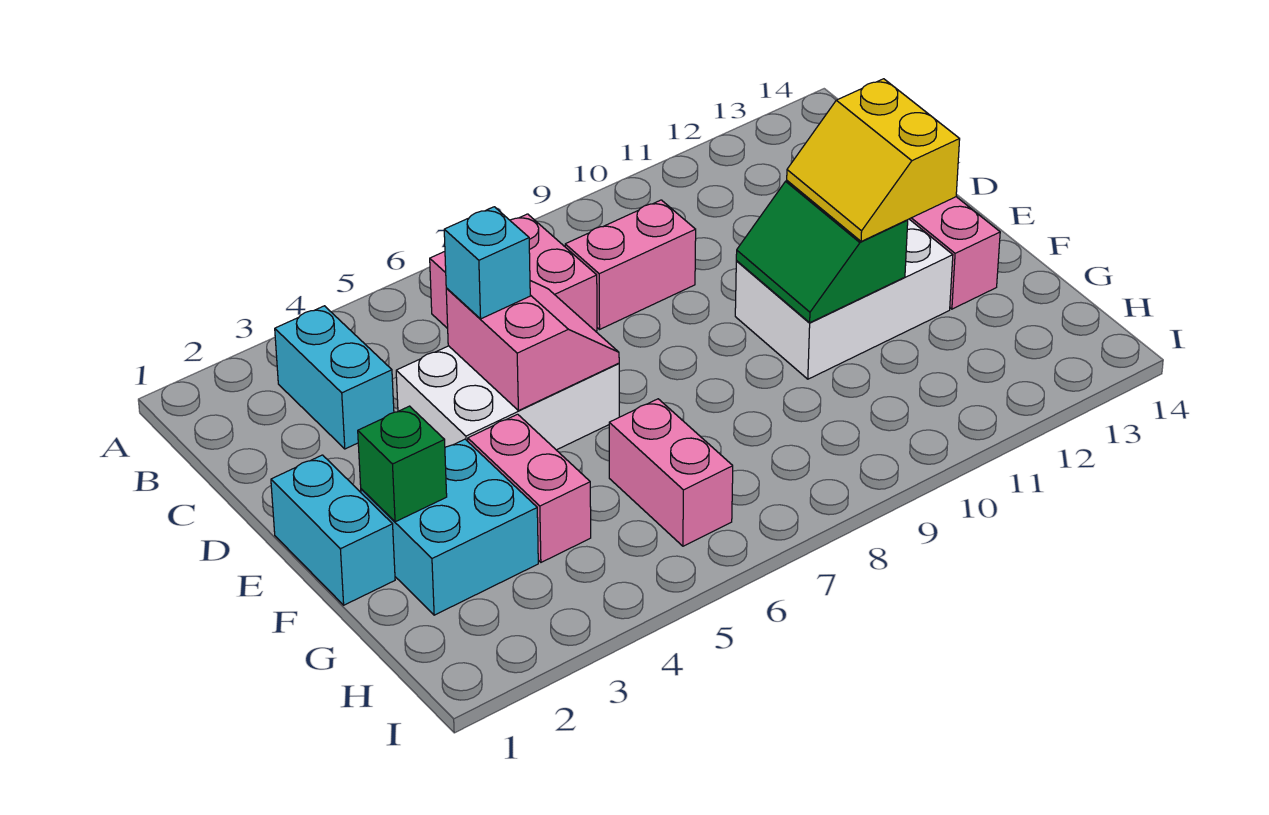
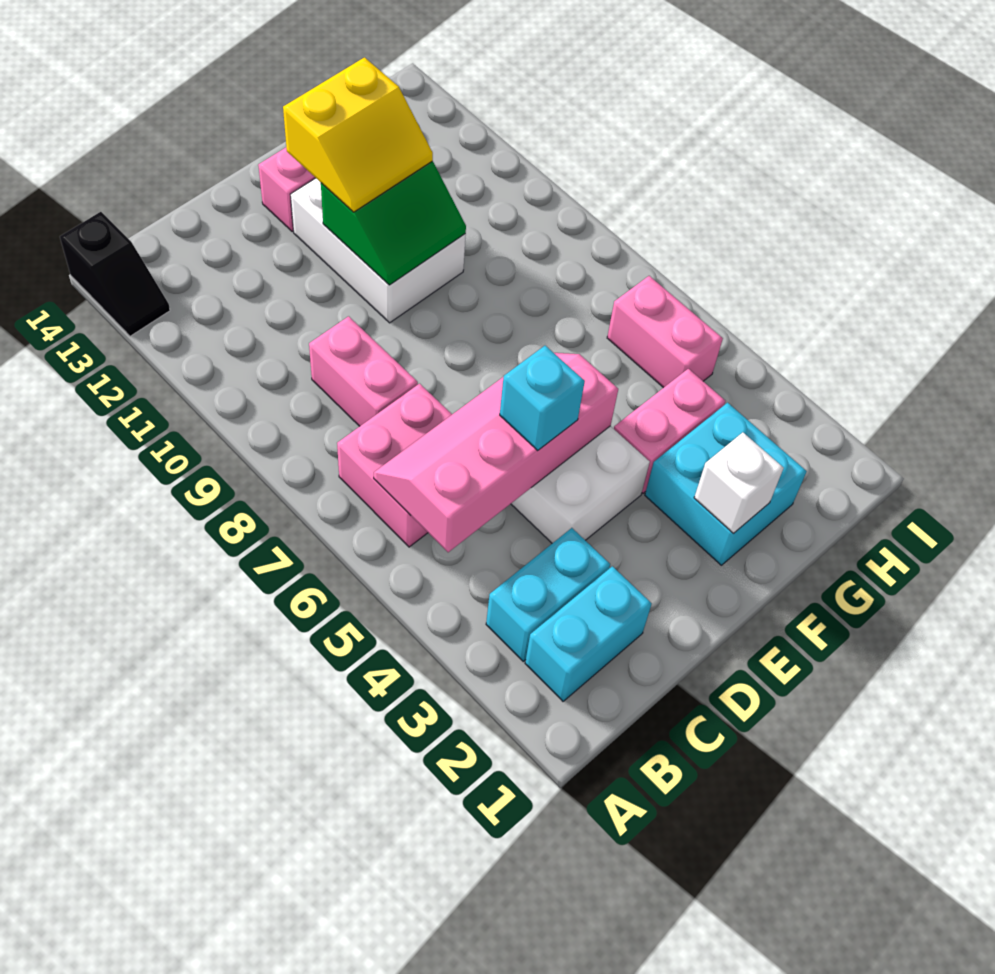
none -> black 1x2 slope [60,212,170,336]
pink 2x2 slope [446,281,619,411] -> pink 2x4 slope [374,353,618,552]
cyan 1x2 brick [271,455,395,605] -> cyan 1x2 brick moved to [525,566,652,701]
green 1x1 brick [358,406,447,522] -> white 1x1 brick [694,432,784,533]
pink 1x2 brick [609,399,733,546] -> pink 1x2 brick turned to [607,276,723,388]

